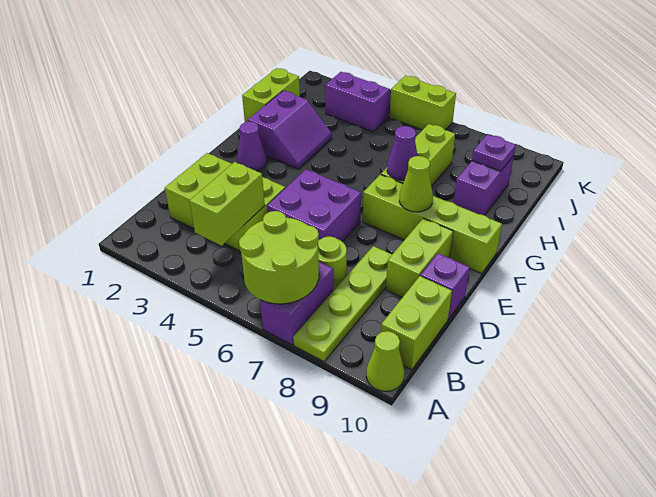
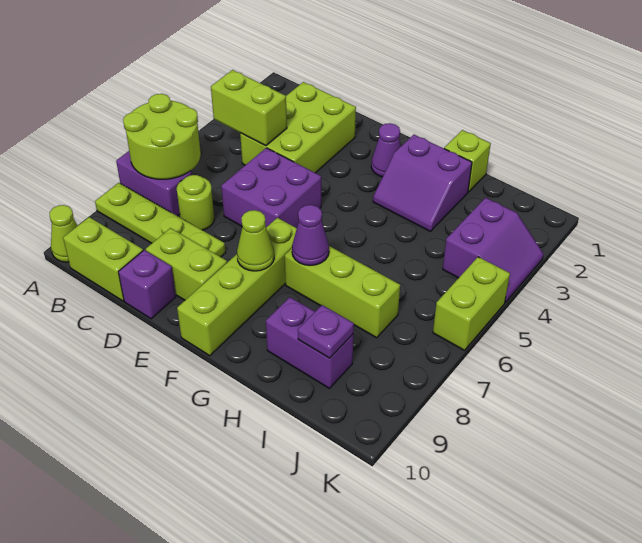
lime 1x2 brick [242,68,300,122] -> lime 1x1 brick [444,130,491,192]

